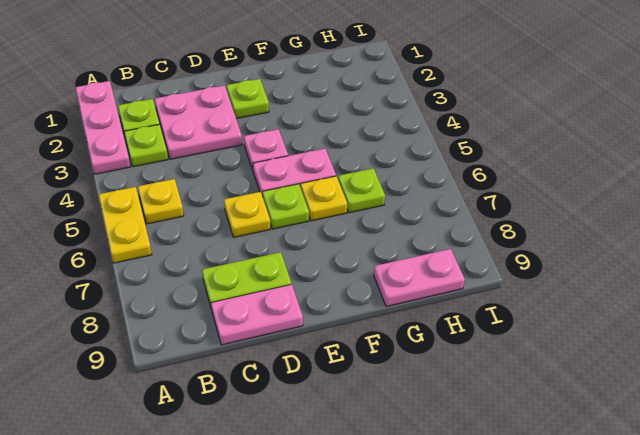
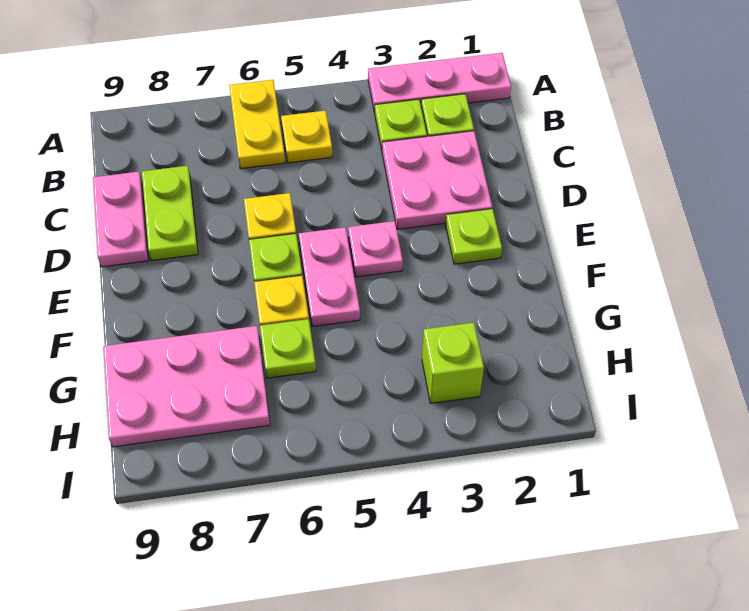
yellow 1x2 plate [99,187,152,263] -> yellow 1x2 plate turned to [229,80,285,169]
pink 1x2 plate [374,249,465,307] -> pink 2x3 plate [103,326,270,447]
none -> lime 1x1 brick [422,323,484,403]

